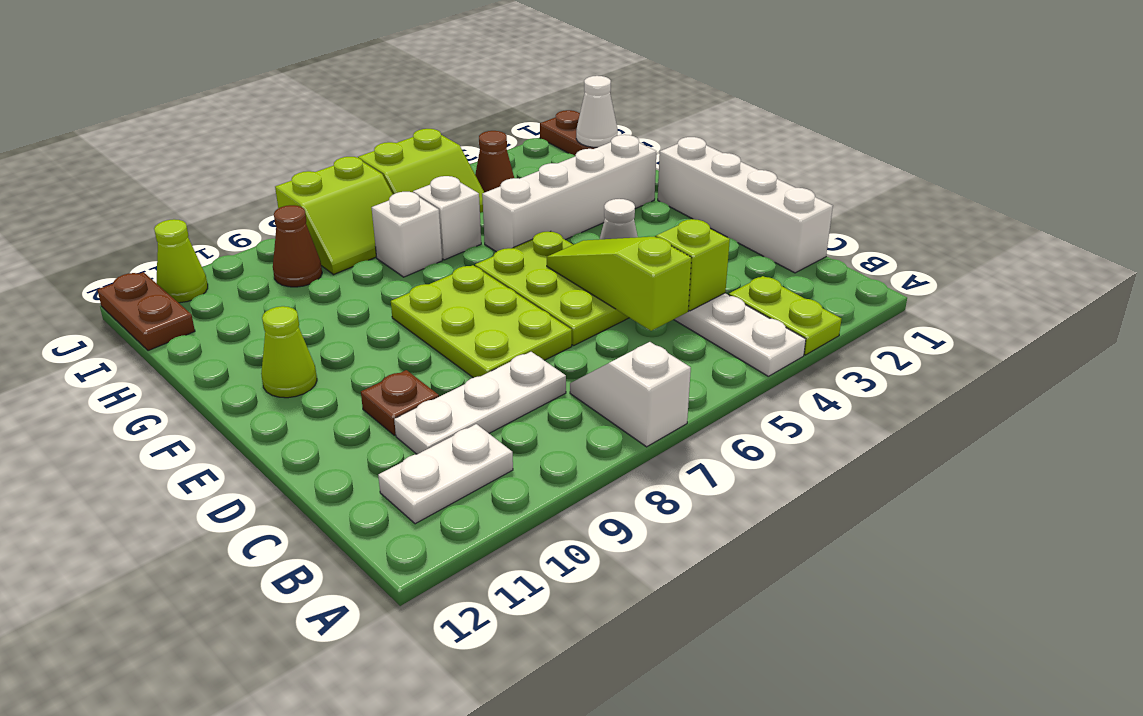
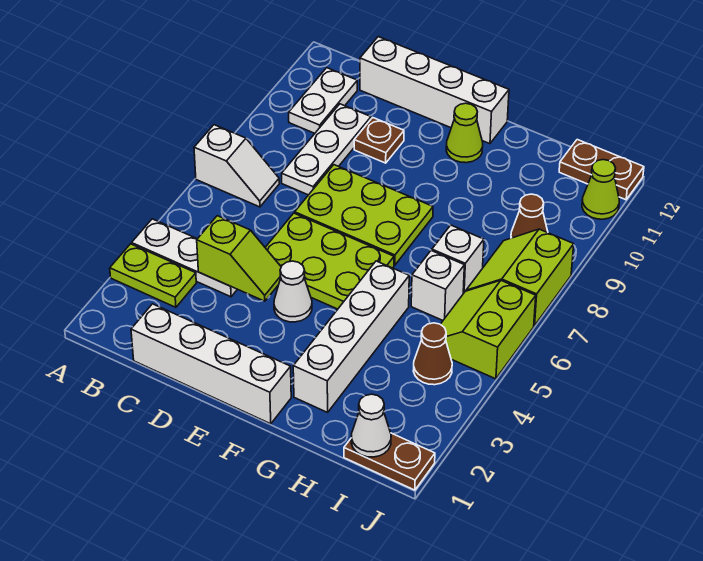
lime 1x3 slope [547,237,692,331] -> none
none -> white 1x4 brick [360,37,509,144]

